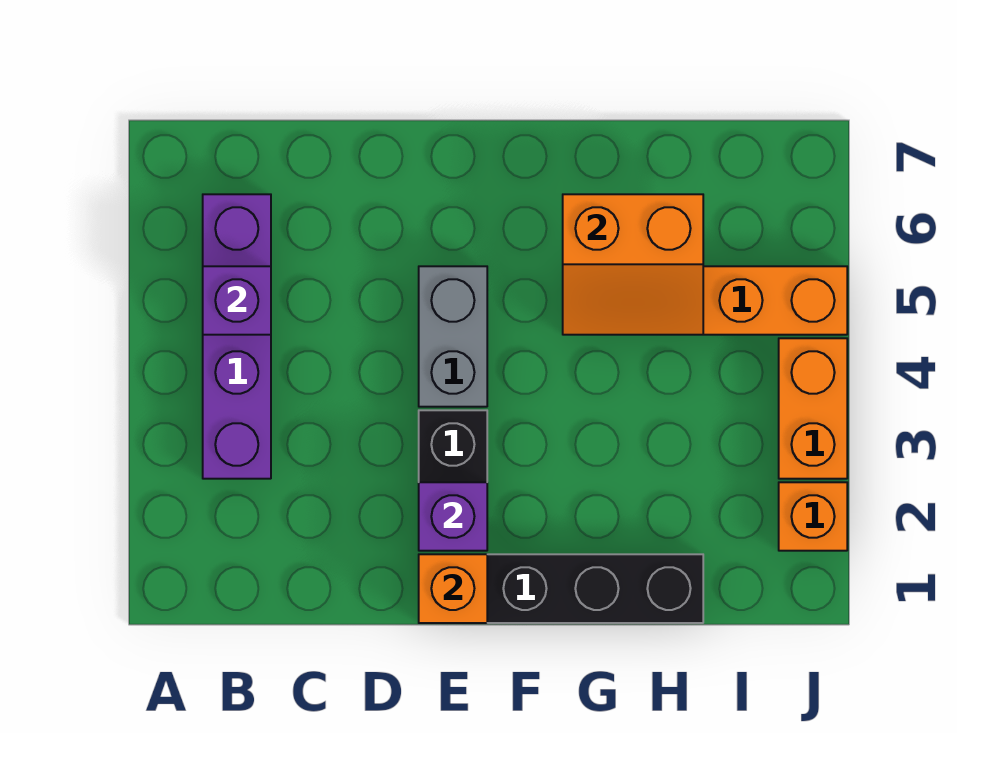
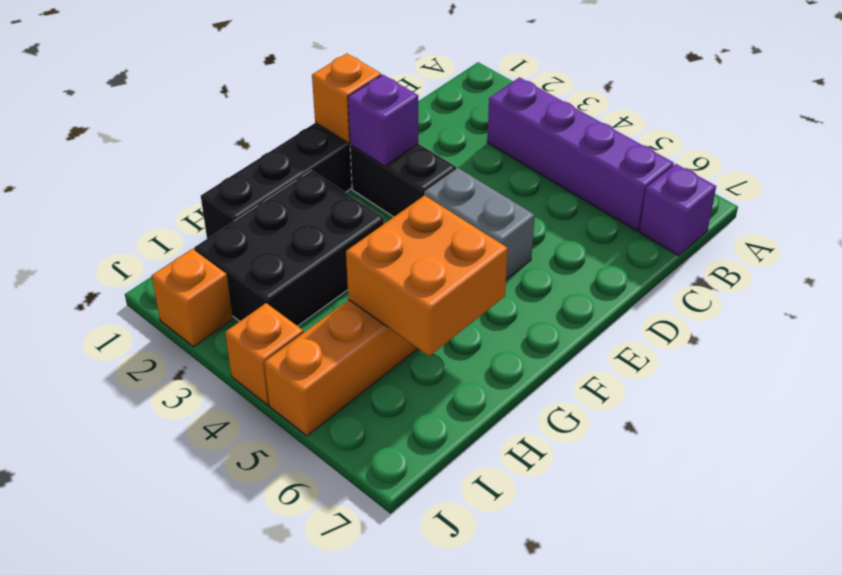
purple 1x1 brick [203,266,271,335] -> purple 1x1 brick moved to [639,164,716,256]
none -> black 2x3 brick [194,170,384,326]
orange 2x2 slope [563,194,703,335] -> orange 2x2 brick [346,195,508,356]
orange 1x2 brick [779,338,847,479] -> orange 1x1 brick [225,303,303,405]

